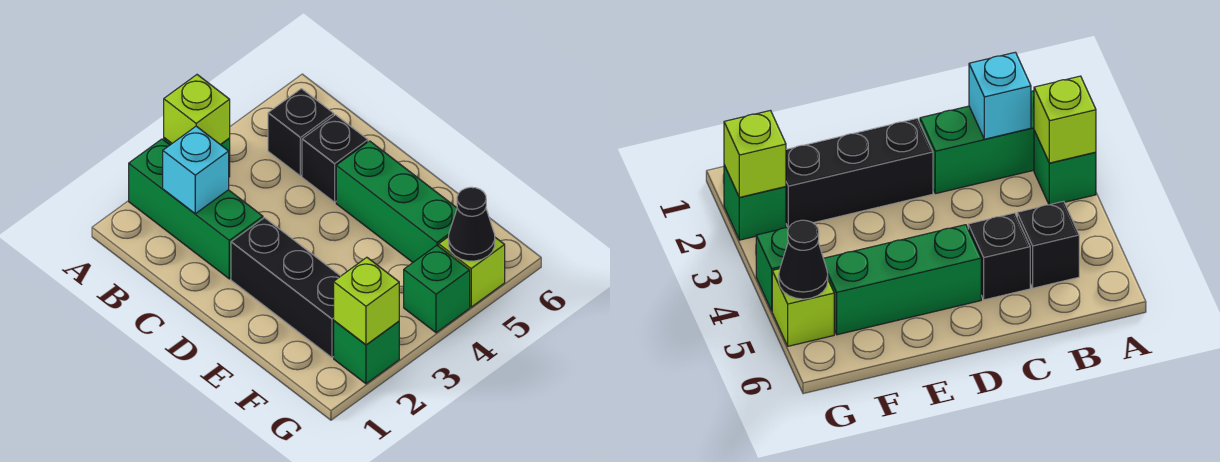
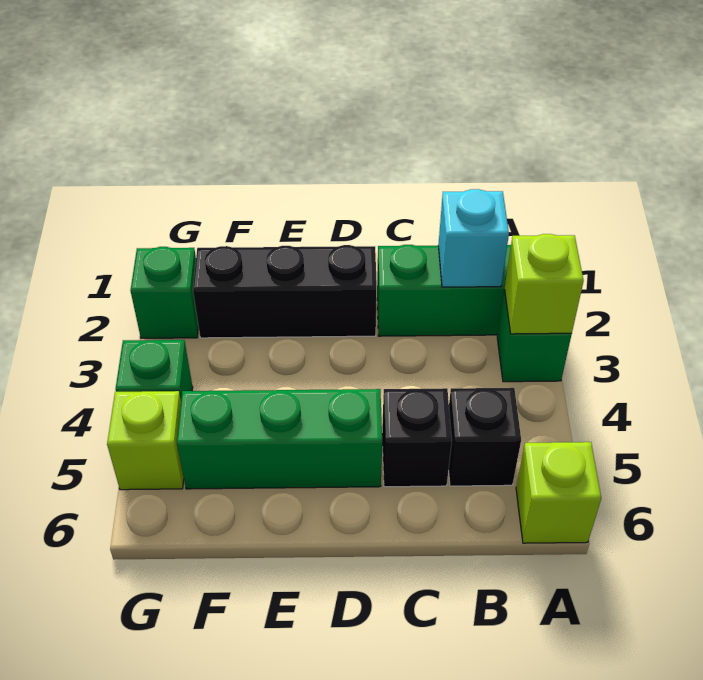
lime 1x1 brick [334,257,399,345] -> lime 1x1 brick moved to [516,442,601,543]
black 1x1 cone [449,187,495,261] -> none

